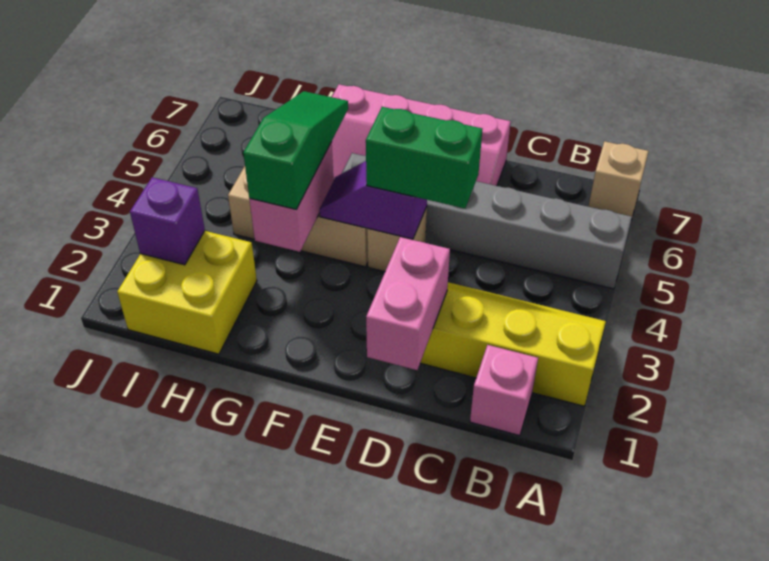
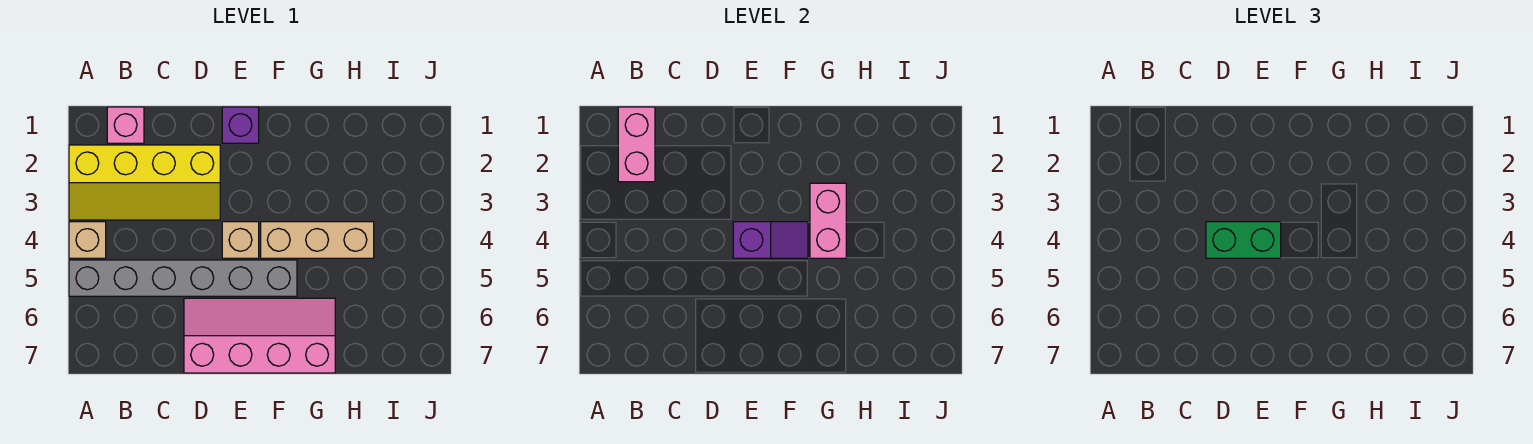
tan 1x1 brick [588,141,649,216] -> tan 1x1 brick moved to [69,222,106,258]
pink 1x2 brick [366,237,450,370] -> pink 1x2 brick moved to [618,107,655,182]
green 1x3 slope [243,91,348,209] -> none
yellow 2x2 brick [117,231,257,354] -> none
purple 1x1 brick [130,177,205,265] -> purple 1x1 brick moved to [222,107,259,143]

